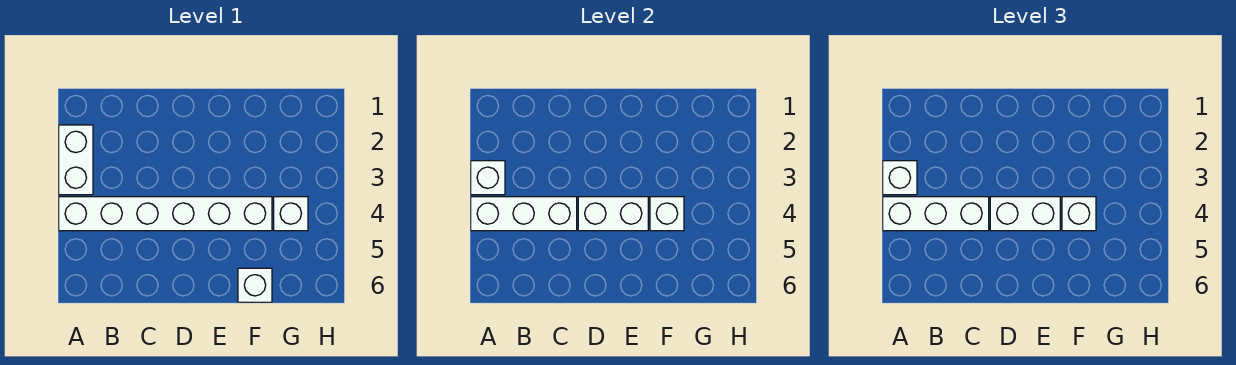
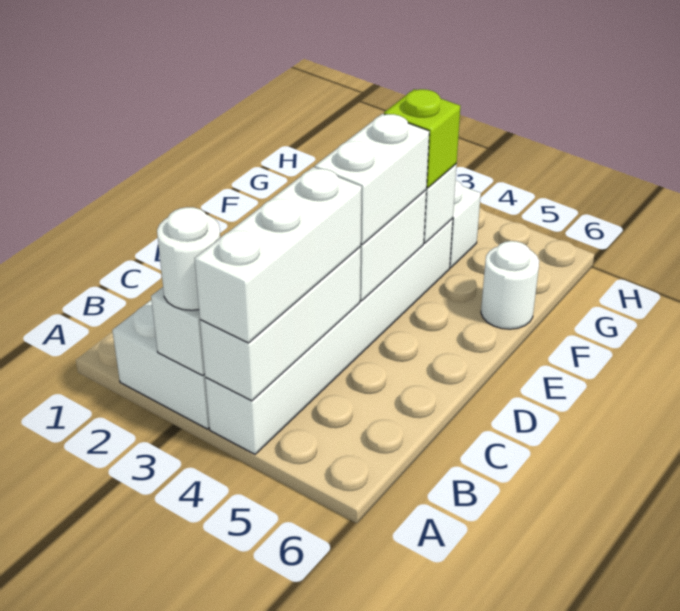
white 1x1 brick [883,161,917,195] -> white 1x1 round brick [157,207,220,310]
white 1x1 brick [1062,197,1096,231] -> lime 1x1 brick [384,89,460,188]
white 1x1 brick [238,268,272,302] -> white 1x1 round brick [481,241,539,329]

